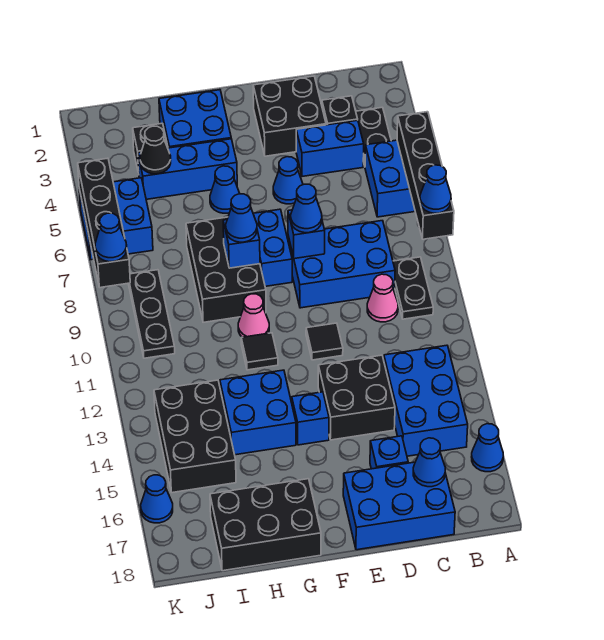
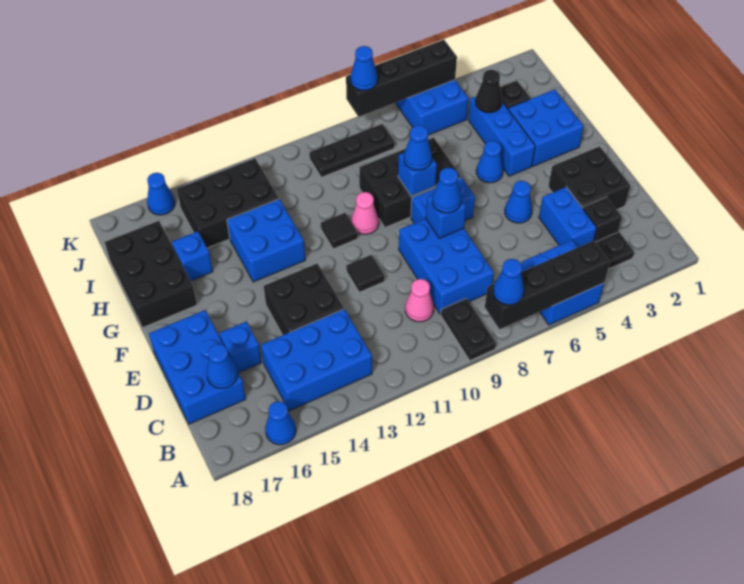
black 1x2 plate [393,257,433,319] -> black 1x2 plate turned to [441,298,496,361]
blue 1x1 brick [292,392,329,445] -> blue 1x1 brick moved to [172,231,213,281]

